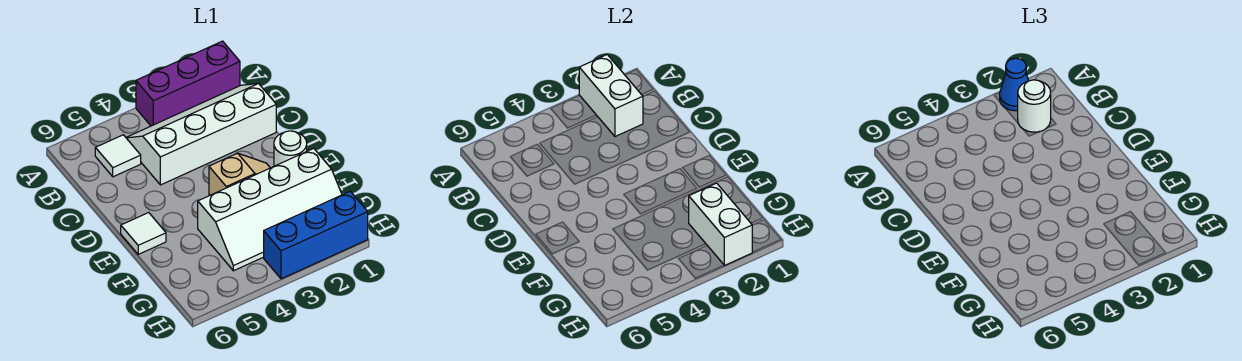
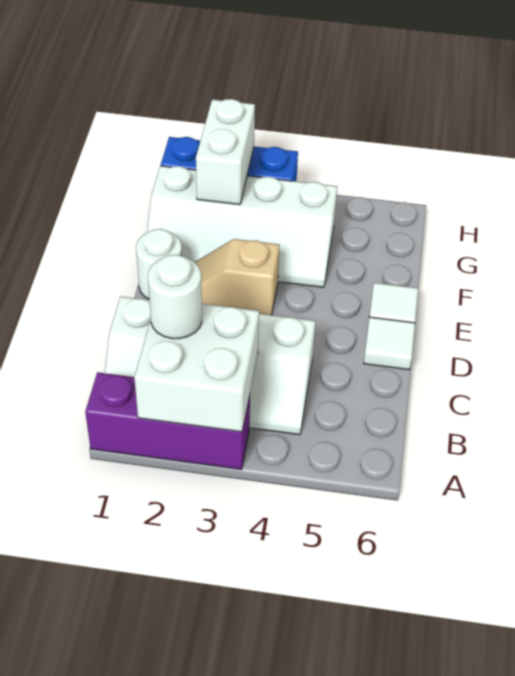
white 1x2 brick [579,55,643,136] -> white 2x2 brick [134,304,259,432]
blue 1x1 cone [1000,58,1029,111] -> none
white 1x1 tile [95,135,141,177] -> white 1x1 tile moved to [364,317,415,370]
white 2x4 slope [198,148,342,271] -> white 2x4 slope turned to [147,166,337,287]

